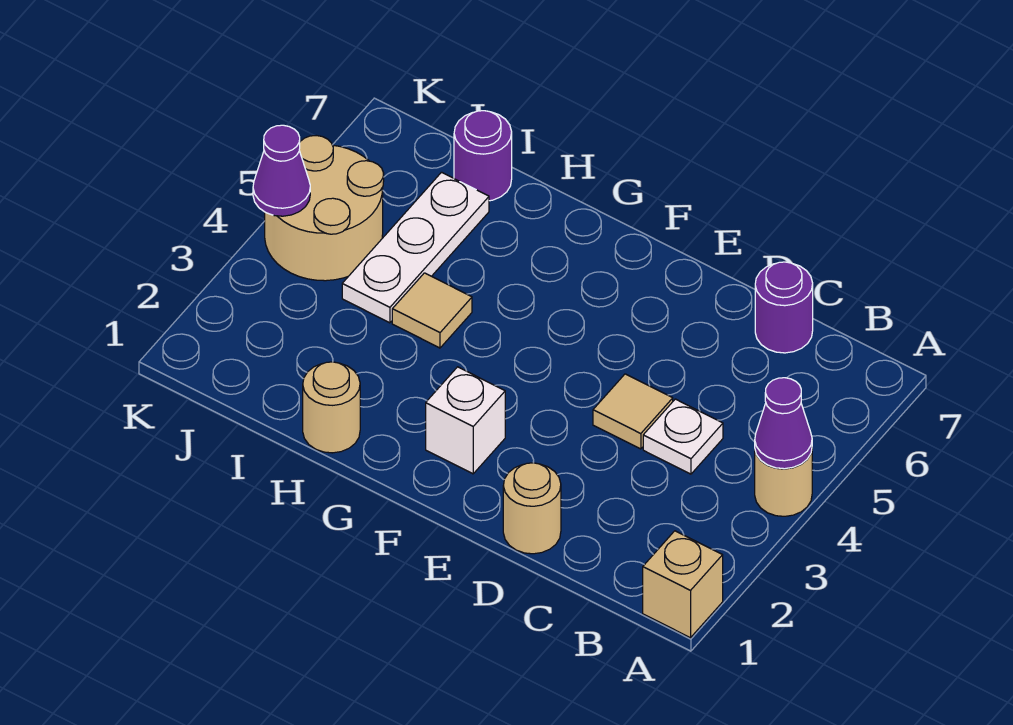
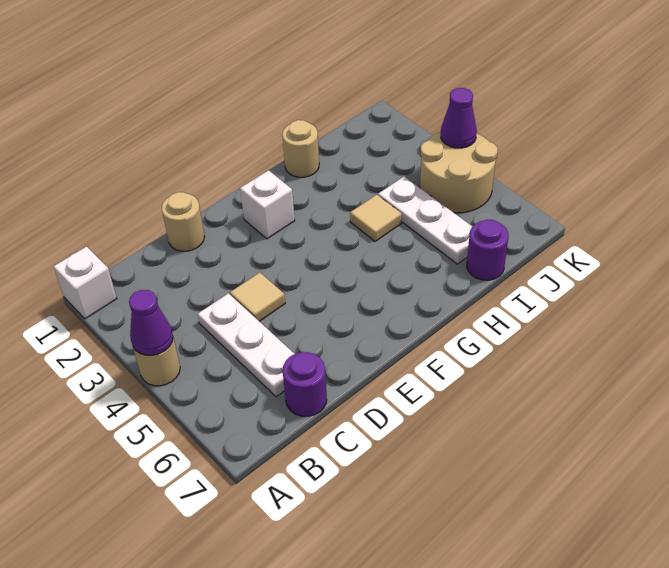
tan 1x1 brick [643,531,723,638] -> white 1x1 brick [54,247,117,319]
white 1x1 plate [643,399,723,474] -> white 1x3 plate [198,293,294,397]

